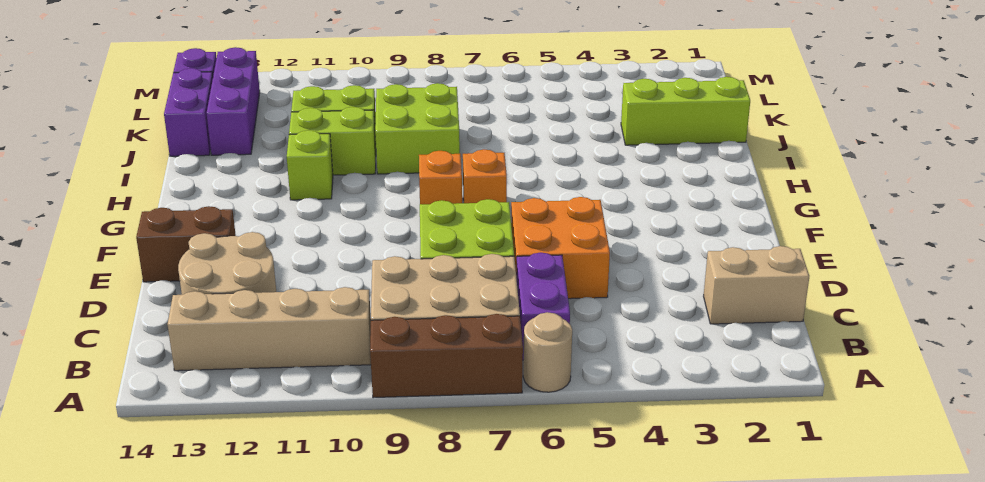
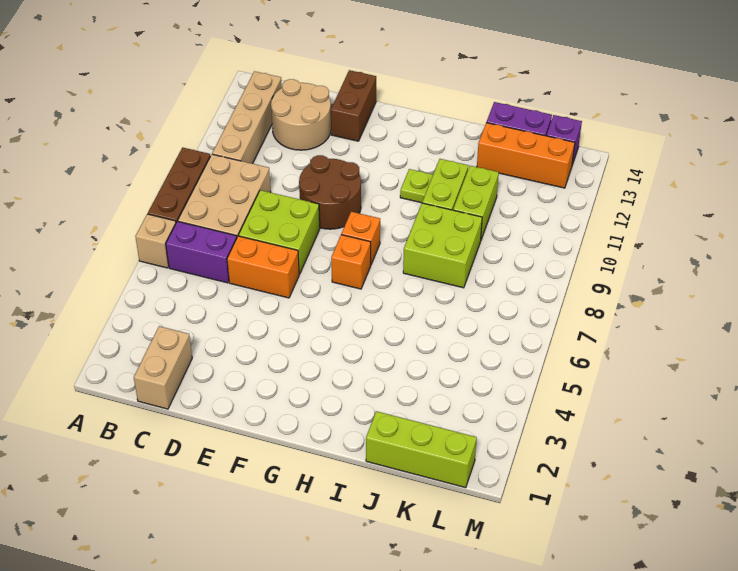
tan 1x1 round brick [523,312,572,392] -> tan 1x1 brick [135,214,176,268]
orange 2x2 brick [511,197,610,299] -> orange 1x2 brick [227,236,299,298]
none -> brown 2x2 round brick [299,155,361,229]
lime 1x1 brick [287,130,333,200] -> lime 1x1 plate [400,169,433,203]
lime 1x3 brick [621,77,750,145] -> lime 1x3 brick turned to [366,411,477,488]
purple 1x3 brick [207,47,260,155] -> orange 1x3 brick [477,123,575,188]

